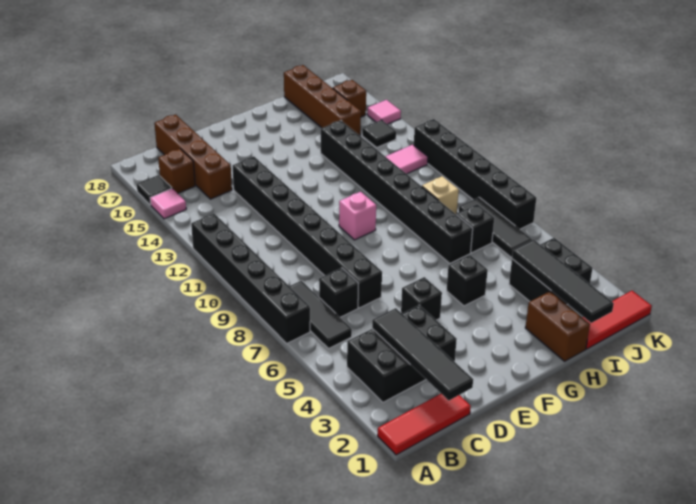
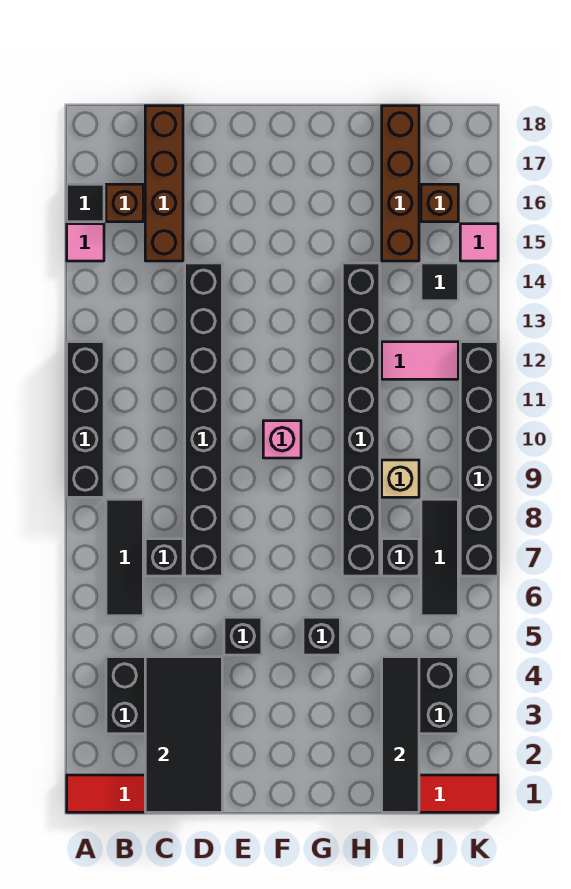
black 1x6 brick [191,213,310,343] -> black 1x4 brick [67,342,104,497]
black 1x4 tile [372,308,473,400] -> black 2x4 tile [145,657,222,812]
brown 1x2 brick [525,291,590,361] -> none

